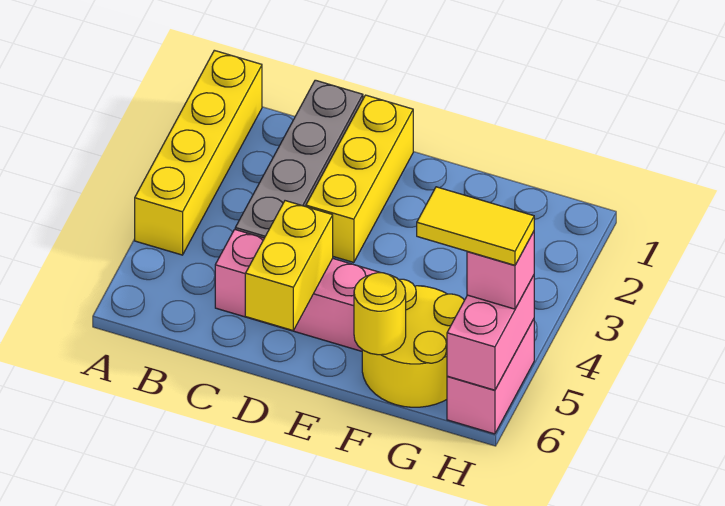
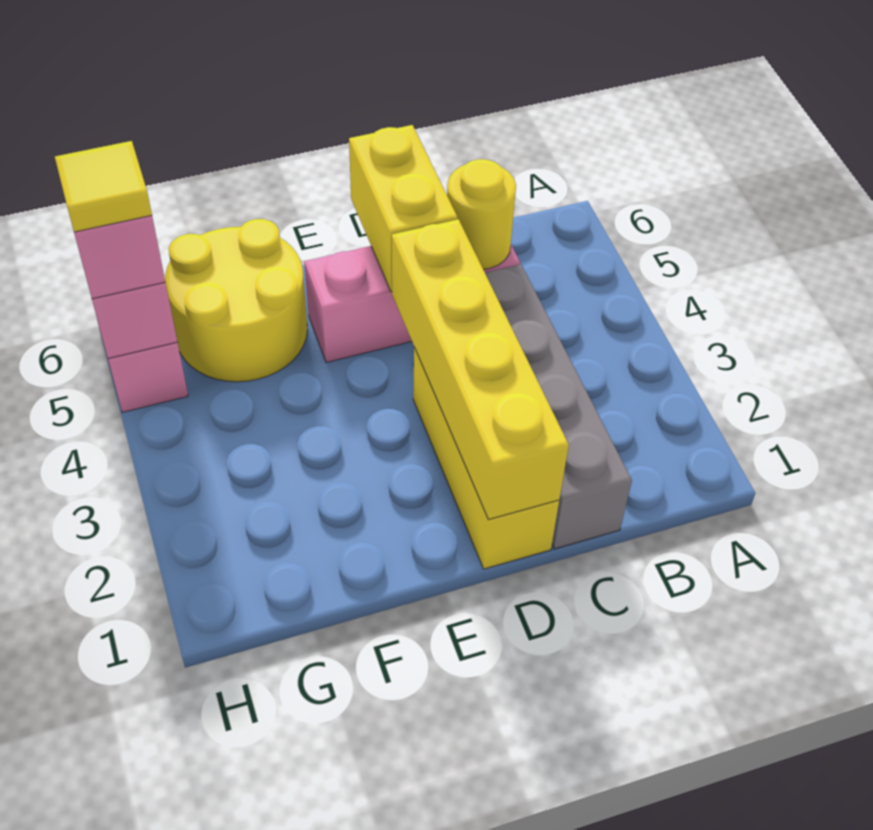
yellow 1x4 brick [135,50,262,255] -> yellow 1x4 brick moved to [392,219,569,520]
yellow 1x1 round brick [354,273,406,355] -> yellow 1x1 round brick moved to [447,159,516,269]
yellow 1x2 tile [417,187,534,265] -> yellow 1x1 tile [55,141,152,232]

